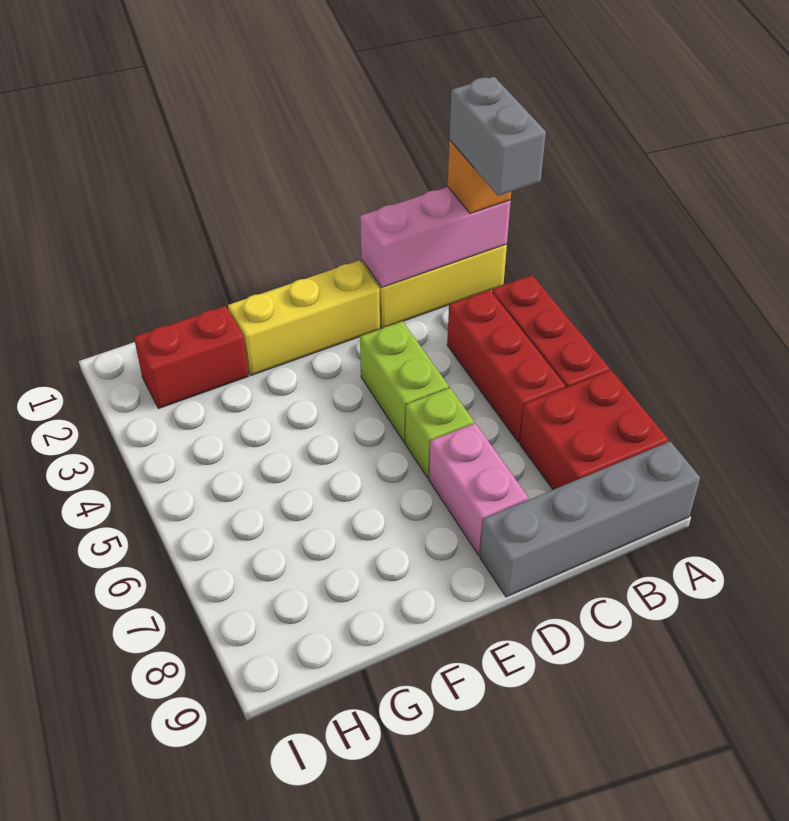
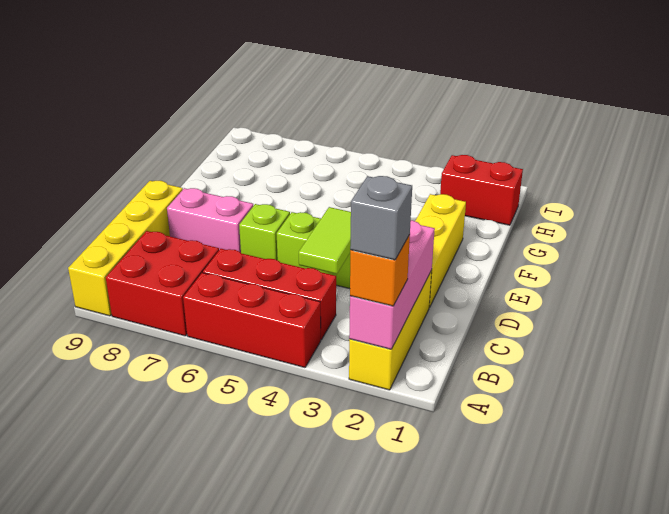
grey 1x2 brick [449,77,546,196] -> grey 1x1 brick [350,176,412,260]
grey 1x4 brick [480,442,700,597] -> yellow 1x4 brick [68,181,183,316]
none -> lime 1x2 tile [299,207,351,274]
red 1x2 brick [134,306,248,409] -> red 1x2 brick turned to [440,155,523,225]

